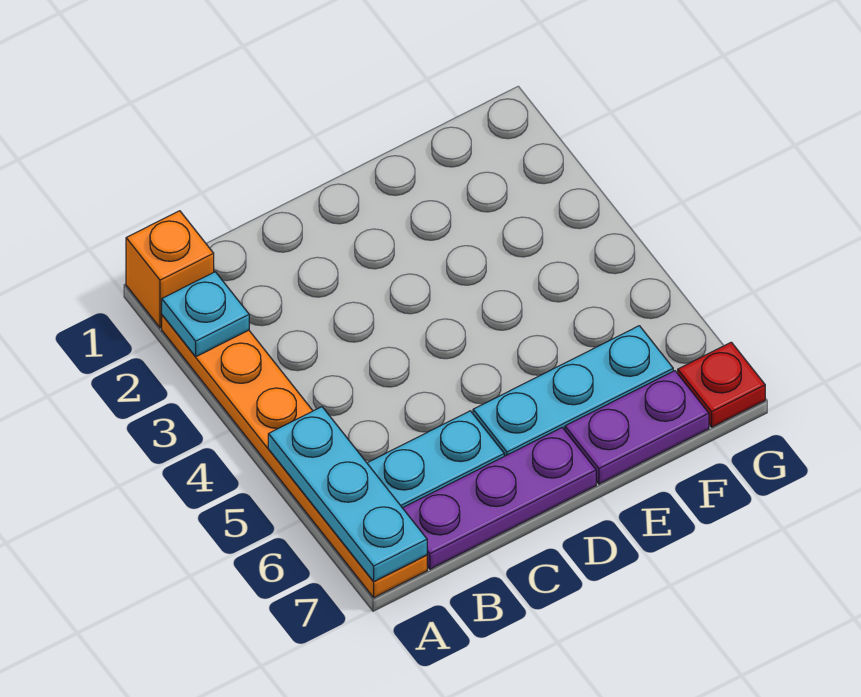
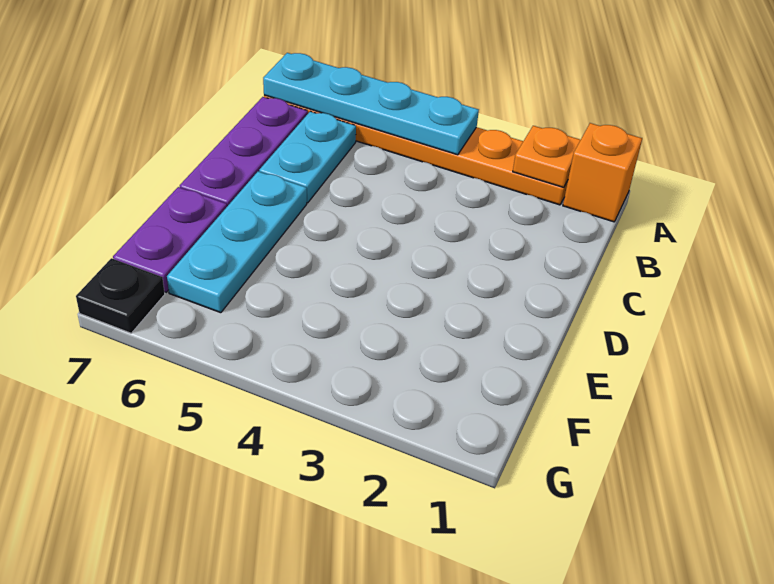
cyan 1x1 plate [162,272,249,357] -> orange 1x1 plate [513,126,580,188]
cyan 1x3 plate [268,407,427,582] -> cyan 1x4 plate [263,53,479,155]
red 1x1 plate [678,342,765,427] -> black 1x1 plate [76,258,165,333]

